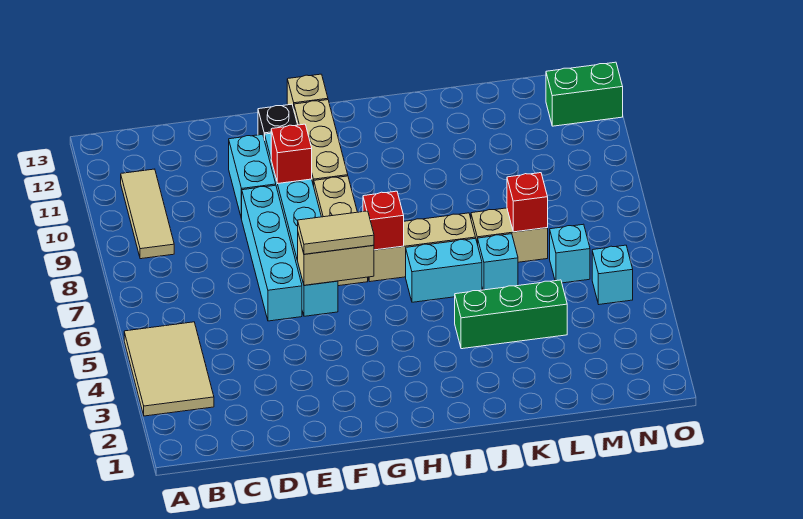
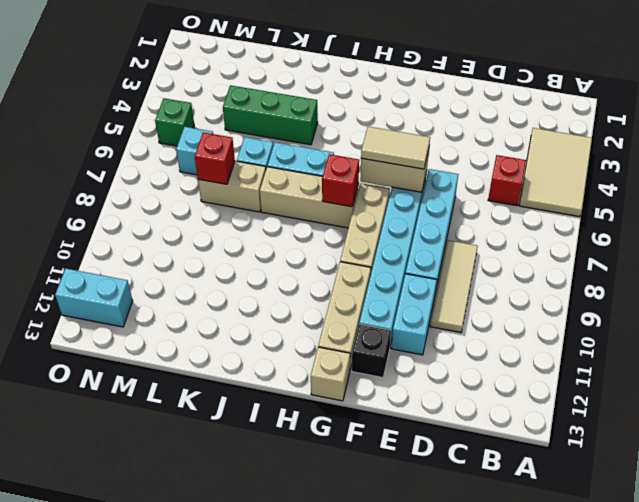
tan 1x3 tile [121,169,174,259] -> tan 1x3 tile moved to [430,240,478,333]
red 1x1 brick [271,124,312,184] -> red 1x1 brick moved to [488,155,526,206]
cyan 1x1 brick [592,245,633,304] -> green 1x1 brick [155,98,194,146]
green 1x2 brick [546,62,623,126] -> cyan 1x2 brick [55,269,133,327]

